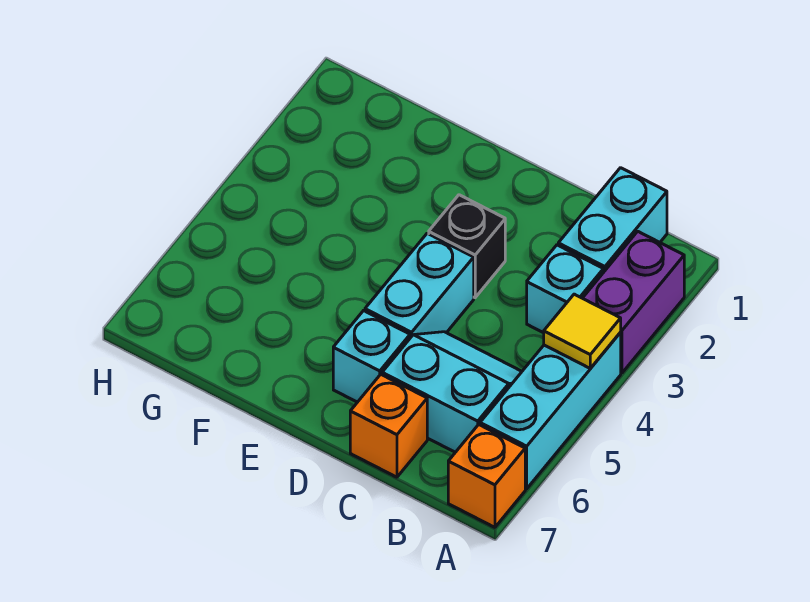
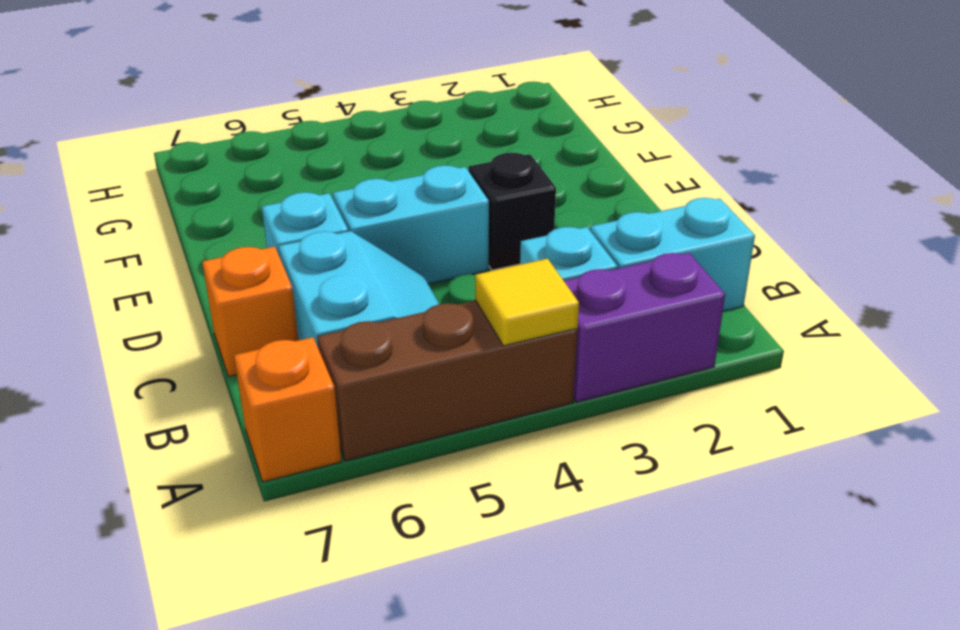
cyan 1x3 brick [480,333,621,489] -> brown 1x3 brick [317,301,577,461]

